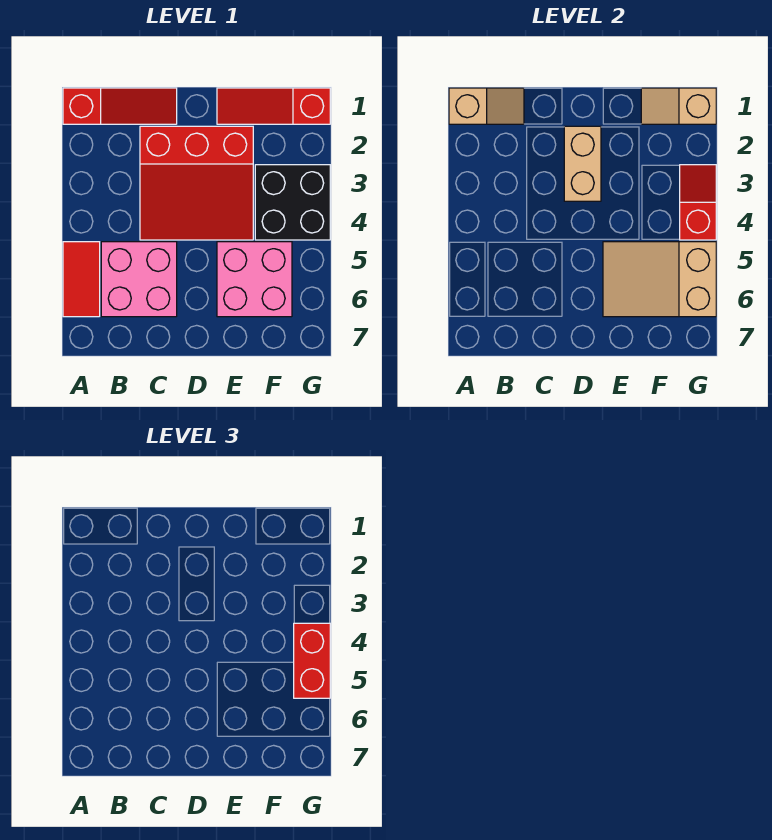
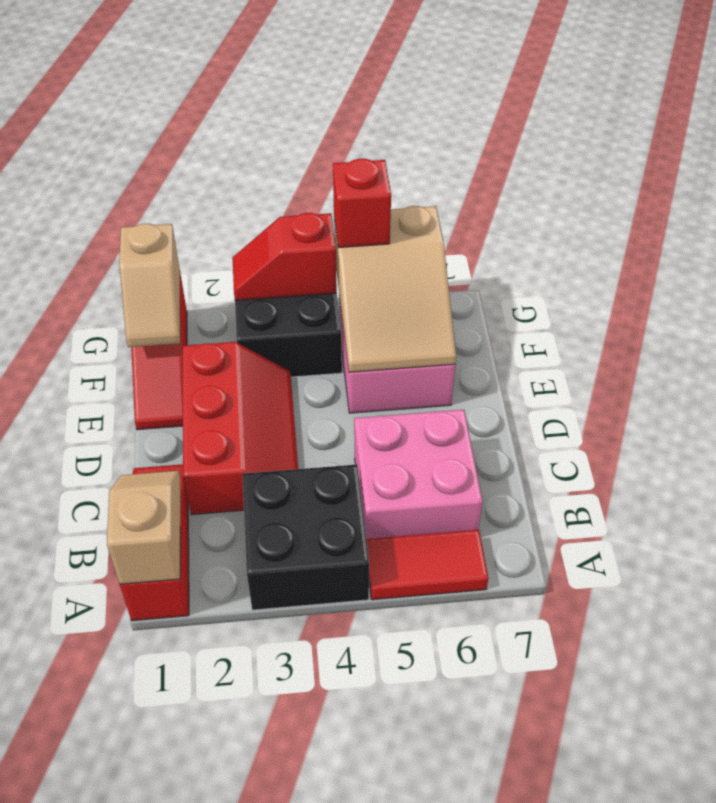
none -> black 2x2 brick [243,464,369,610]
red 3x3 slope [140,126,253,240] -> red 2x3 slope [183,342,298,515]
tan 1x2 brick [564,126,601,201] -> none
red 1x2 brick [294,623,330,698] -> red 1x1 brick [333,159,391,248]

